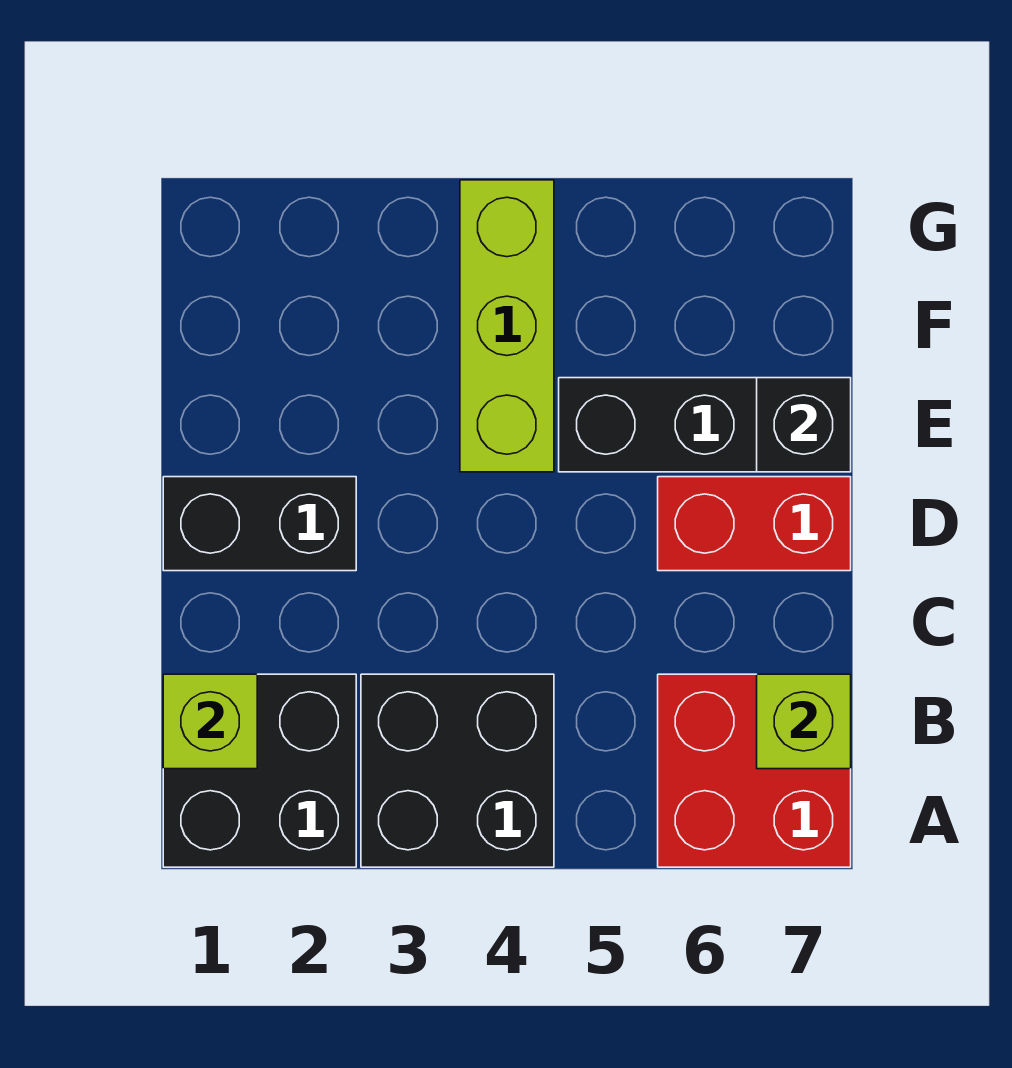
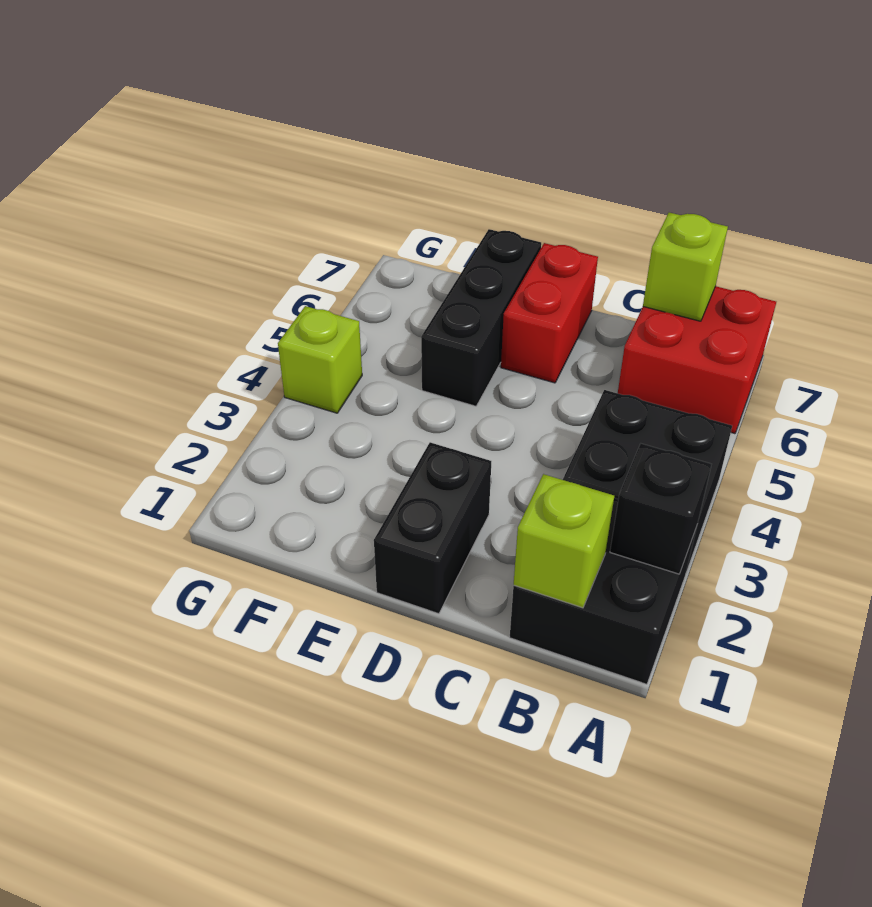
lime 1x3 brick [460,180,554,472] -> lime 1x1 brick [278,306,362,413]
black 1x1 brick [757,378,851,472] -> black 1x1 brick moved to [610,444,711,574]

